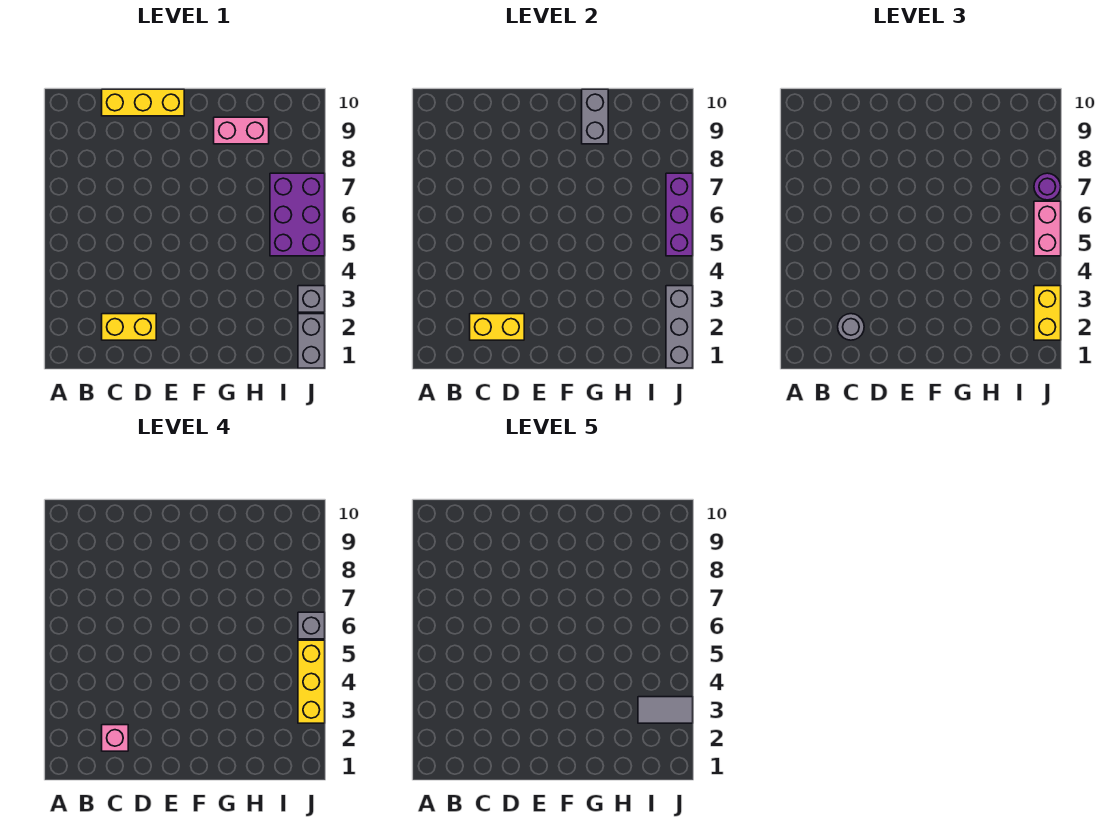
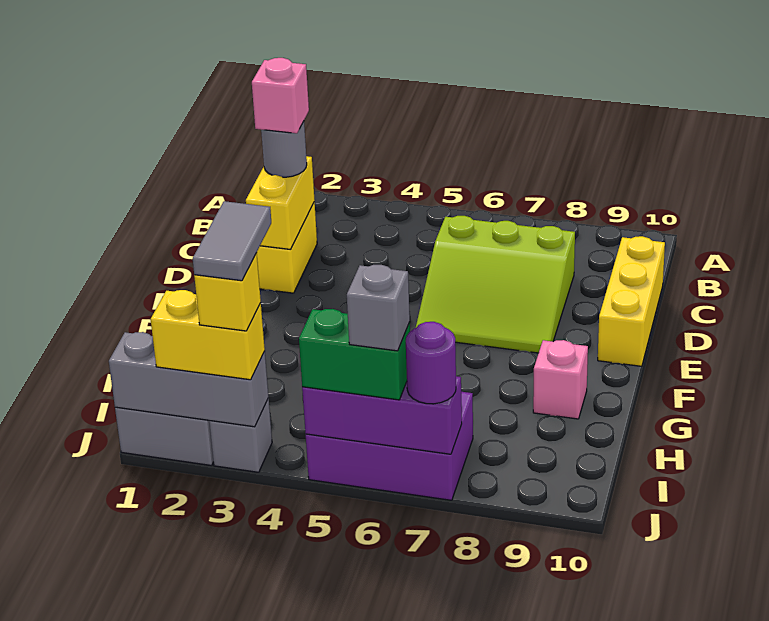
none -> lime 3x3 slope [416,216,575,353]
pink 1x2 brick [214,117,269,144] -> pink 1x1 brick [533,340,588,419]
grey 1x2 brick [582,89,608,144] -> none
yellow 1x3 brick [298,640,325,723] -> yellow 1x1 brick [194,253,261,331]
pink 1x2 brick [1034,201,1061,256] -> green 1x2 brick [299,309,410,400]

